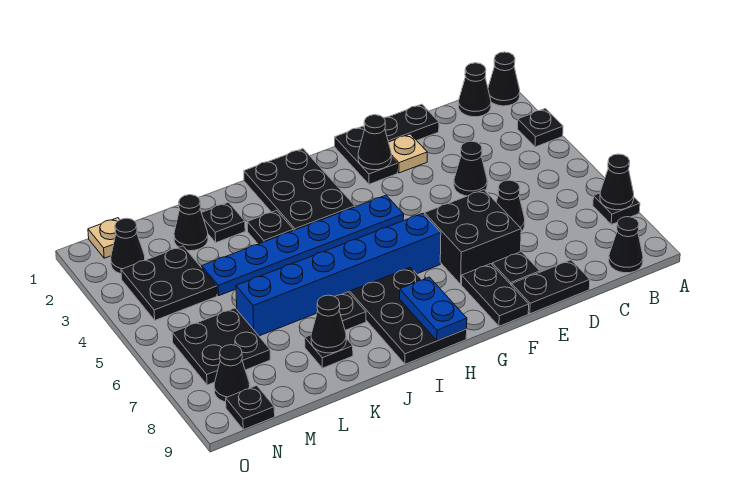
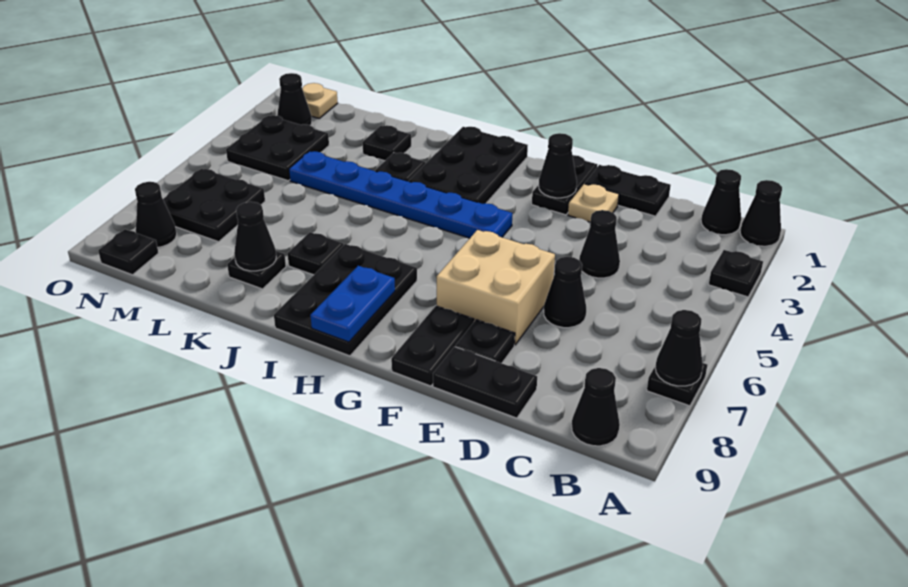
black 2x2 brick [425,190,521,284] -> tan 2x2 brick [437,230,555,345]
blue 1x6 brick [236,213,441,336] -> none
black 1x1 cone [174,195,208,251] -> none

